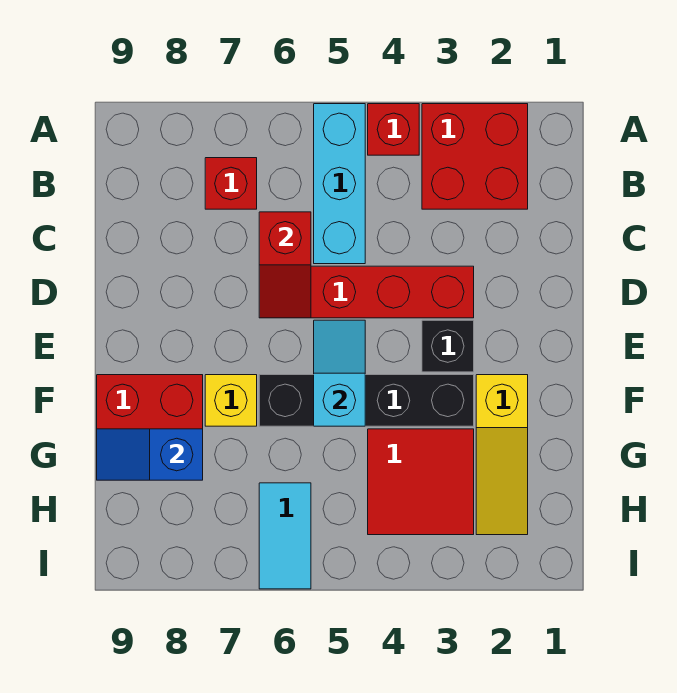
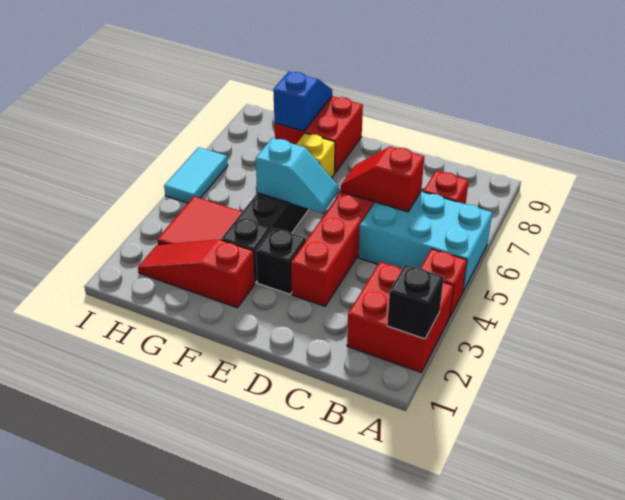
none -> black 1x1 brick [387,264,444,339]
cyan 1x3 brick [314,104,365,264] -> cyan 2x3 brick [358,191,492,291]
yellow 1x3 slope [476,375,528,535] -> red 1x3 slope [138,240,255,308]
cyan 1x2 tile [259,483,311,589] -> cyan 1x2 tile turned to [164,147,228,203]

